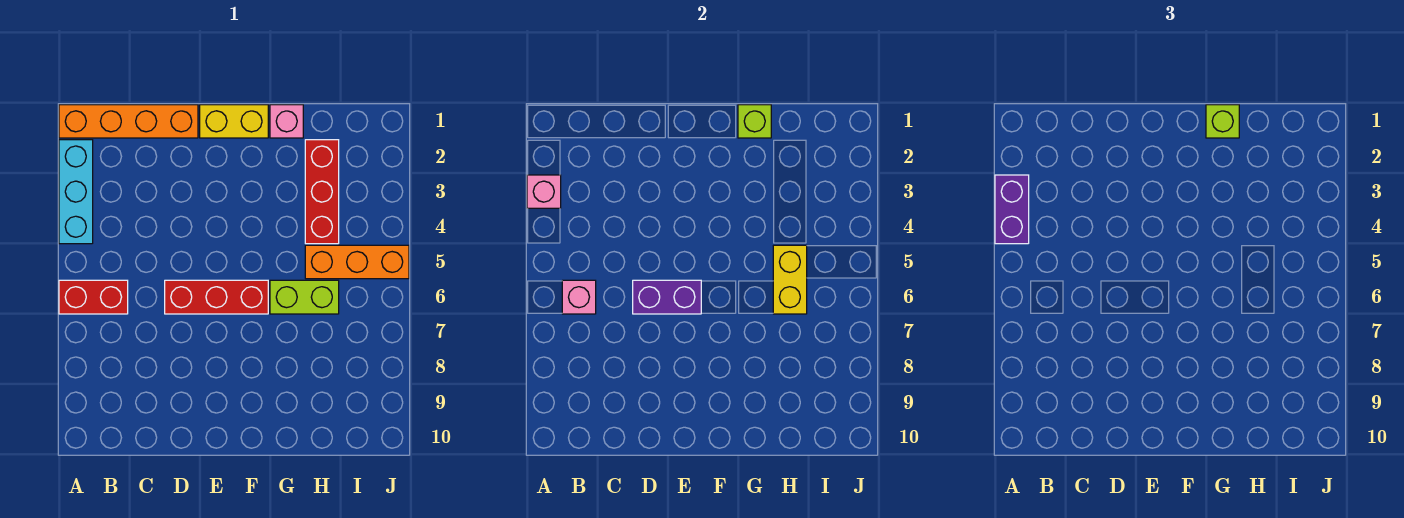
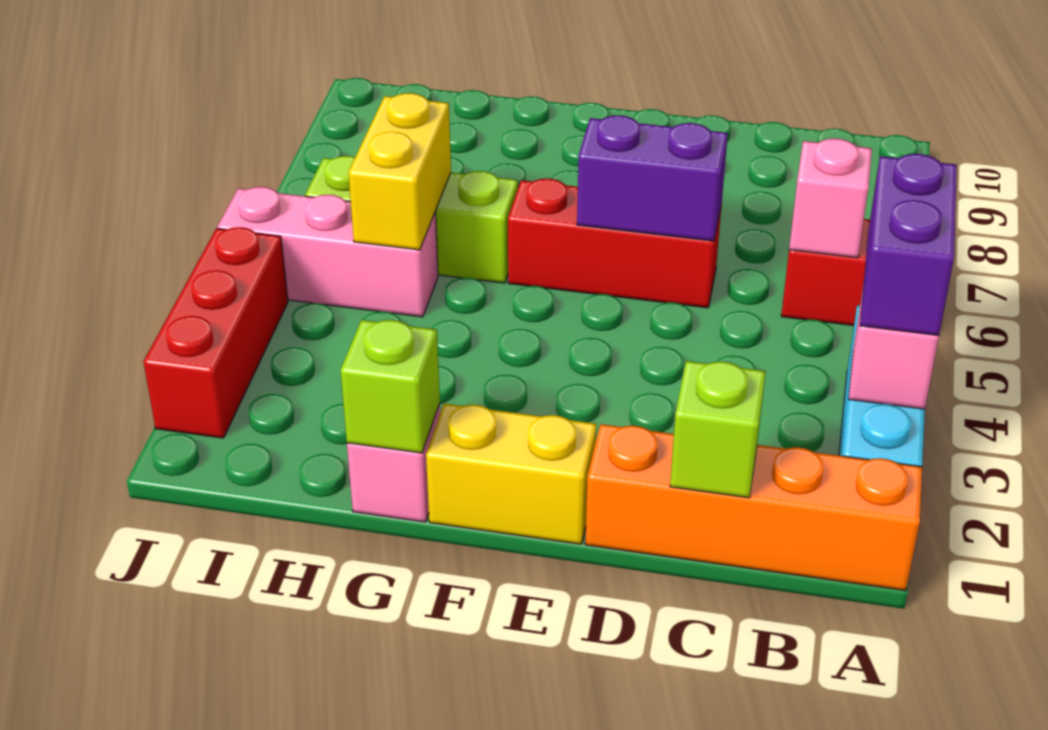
lime 1x1 brick [1206,105,1239,138] -> lime 1x1 brick moved to [670,361,766,498]
lime 1x2 brick [270,280,339,314] -> lime 1x3 brick [305,156,518,283]
red 1x3 brick [305,140,339,244] -> red 1x3 brick moved to [143,227,288,438]
orange 1x3 brick [305,245,409,279] -> pink 1x3 brick [217,187,438,317]

